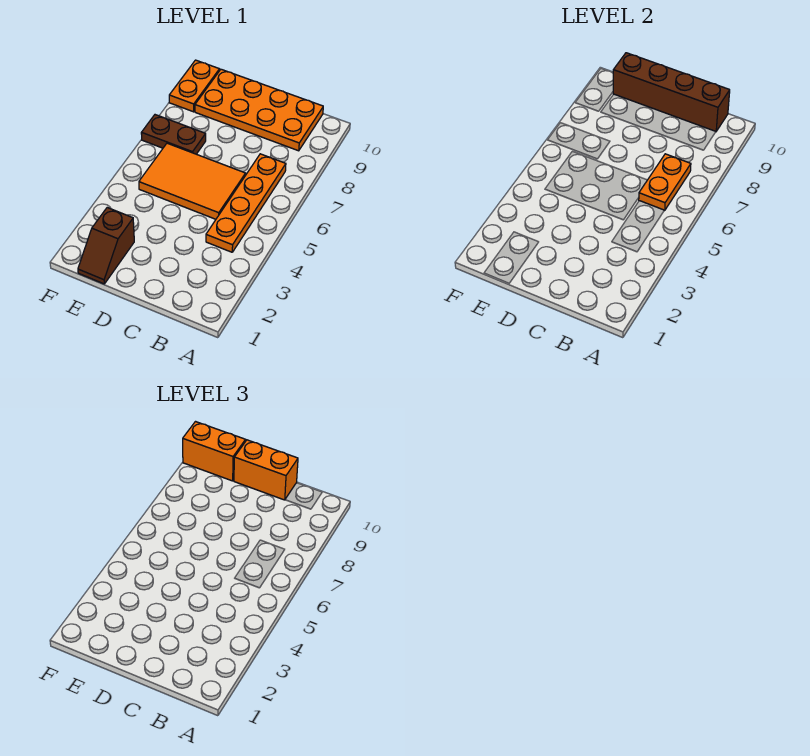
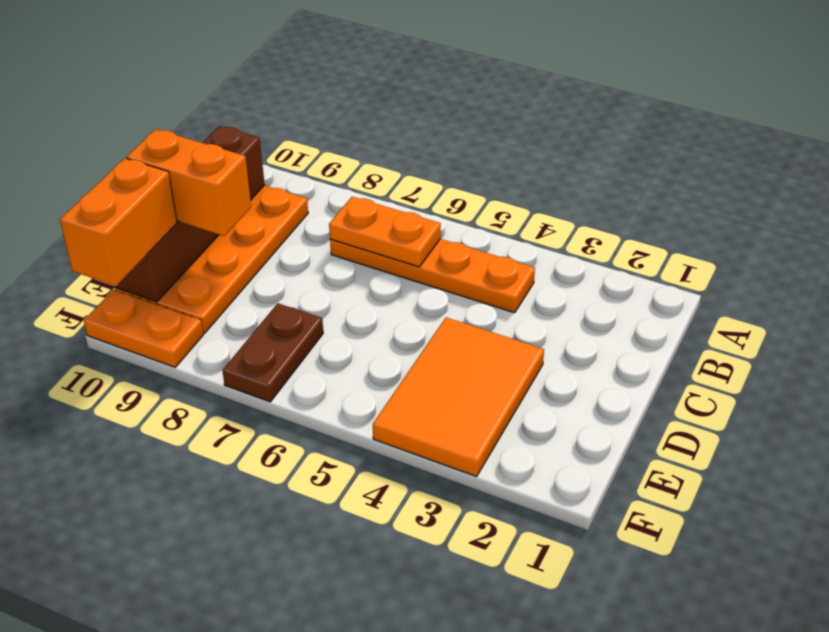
orange 2x3 tile [139,143,246,219] -> orange 2x3 tile moved to [373,317,544,477]
orange 1x2 brick [234,440,298,500] -> orange 1x2 brick turned to [126,129,251,236]
brown 1x2 slope [78,208,134,284] -> none

